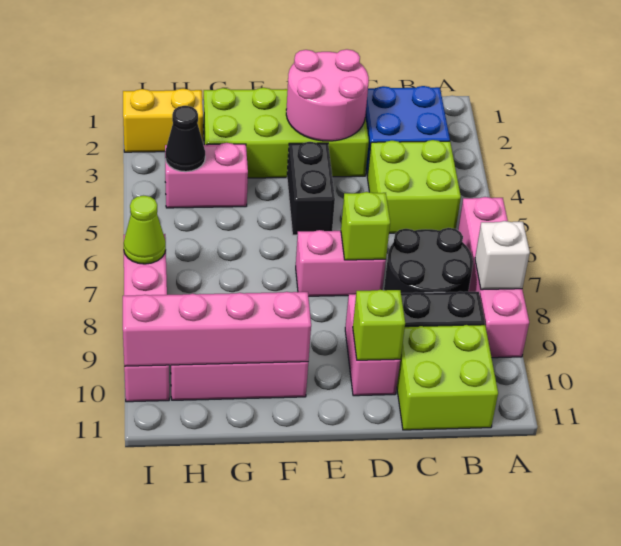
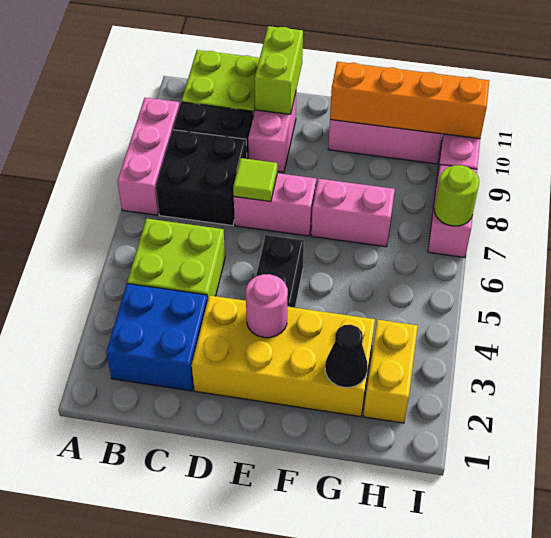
pink 1x4 brick [458,197,529,358] -> pink 1x3 brick [117,98,180,215]
white 1x1 brick [475,221,530,290] -> none
black 2x2 round brick [384,228,473,293] -> black 2x2 brick [156,130,247,226]
lime 2x4 brick [203,88,369,178] -> yellow 2x4 brick [192,295,375,417]
pink 2x2 round brick [286,49,369,141] -> pink 1x1 round brick [246,274,288,338]
lime 1x1 brick [341,192,390,260] -> lime 1x1 tile [233,158,277,202]
lime 1x1 brick [353,290,405,360] -> lime 1x2 brick [255,26,303,114]
pink 1x4 brick [123,292,311,366] -> orange 1x4 brick [330,62,489,139]
pink 1x2 brick [165,143,248,208] -> pink 1x2 brick moved to [311,179,395,247]
yellow 1x2 brick [123,89,203,152] -> yellow 1x2 brick turned to [363,320,418,423]
black 1x1 cone [165,106,205,172] -> black 1x1 cone moved to [325,325,368,387]
lime 1x1 cone [124,196,166,264] -> lime 1x1 round brick [435,165,479,226]

